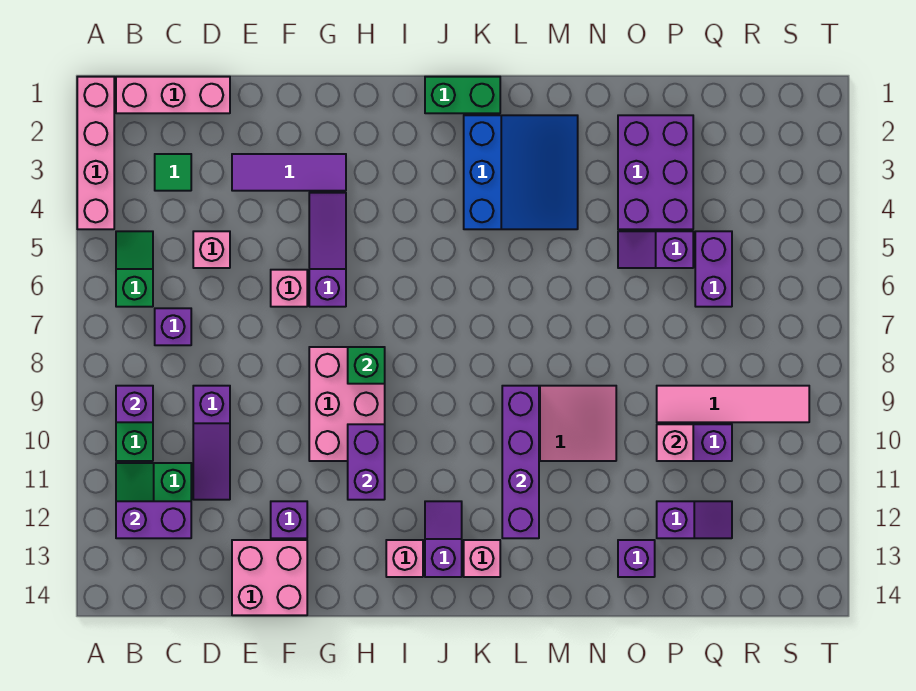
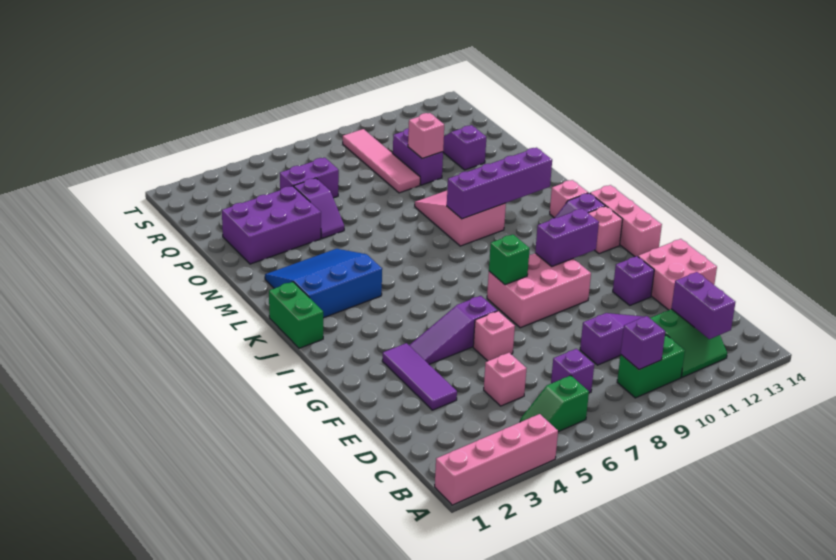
pink 1x3 brick [116,77,230,113] -> pink 1x3 brick moved to [590,185,662,257]
green 1x1 tile [155,154,191,191] -> none
purple 1x1 brick [618,540,655,577] -> none

